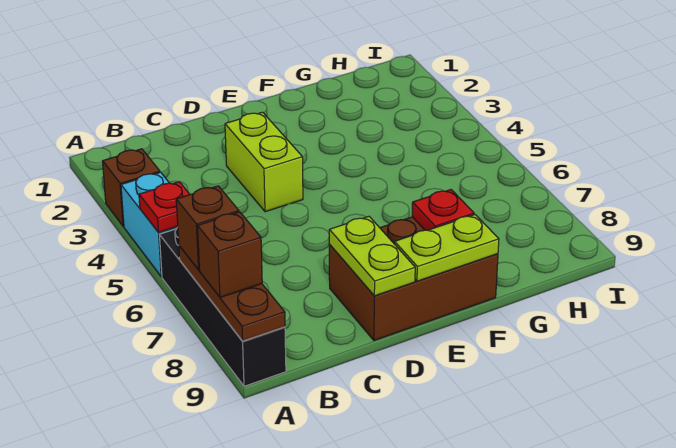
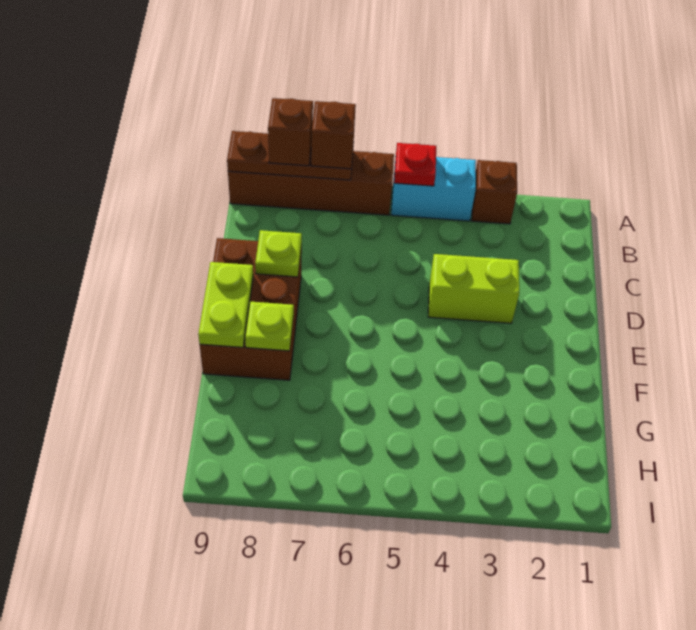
black 1x4 brick [160,227,286,386] -> brown 1x4 brick [228,151,394,215]
lime 1x2 plate [329,216,415,296] -> lime 1x1 plate [255,230,302,277]
red 1x1 plate [412,190,474,230] -> lime 1x1 plate [245,301,294,351]

